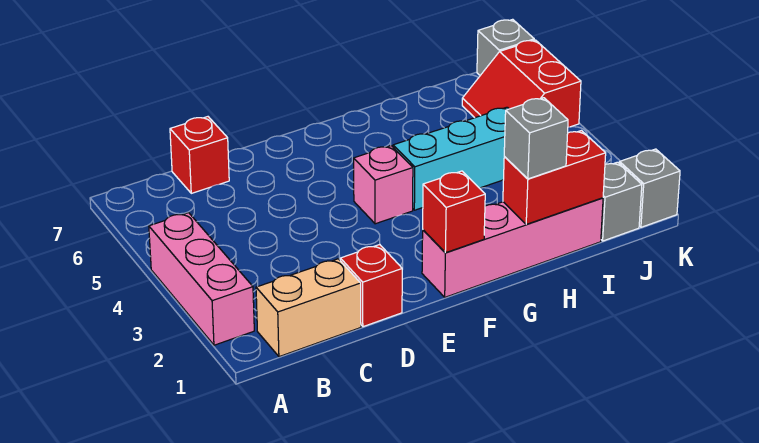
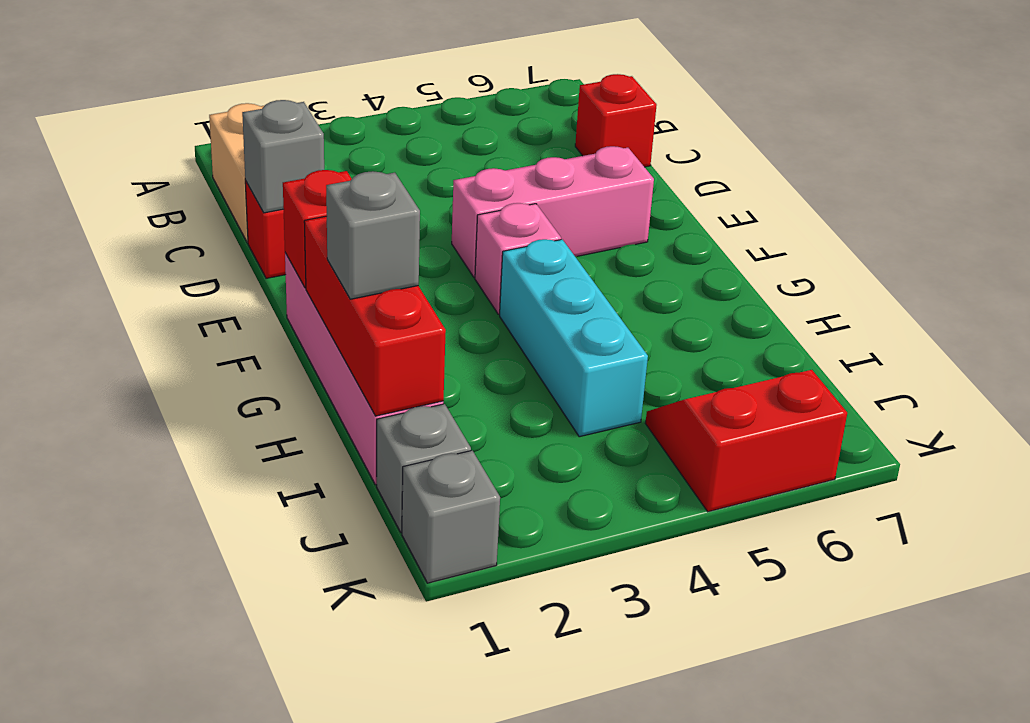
pink 1x3 brick [149,213,254,345] -> pink 1x3 brick moved to [452,146,654,277]
red 1x2 brick [503,131,606,224] -> red 1x3 brick [304,216,446,416]
grey 1x1 brick [477,19,534,75] -> grey 1x1 brick moved to [242,100,324,213]

